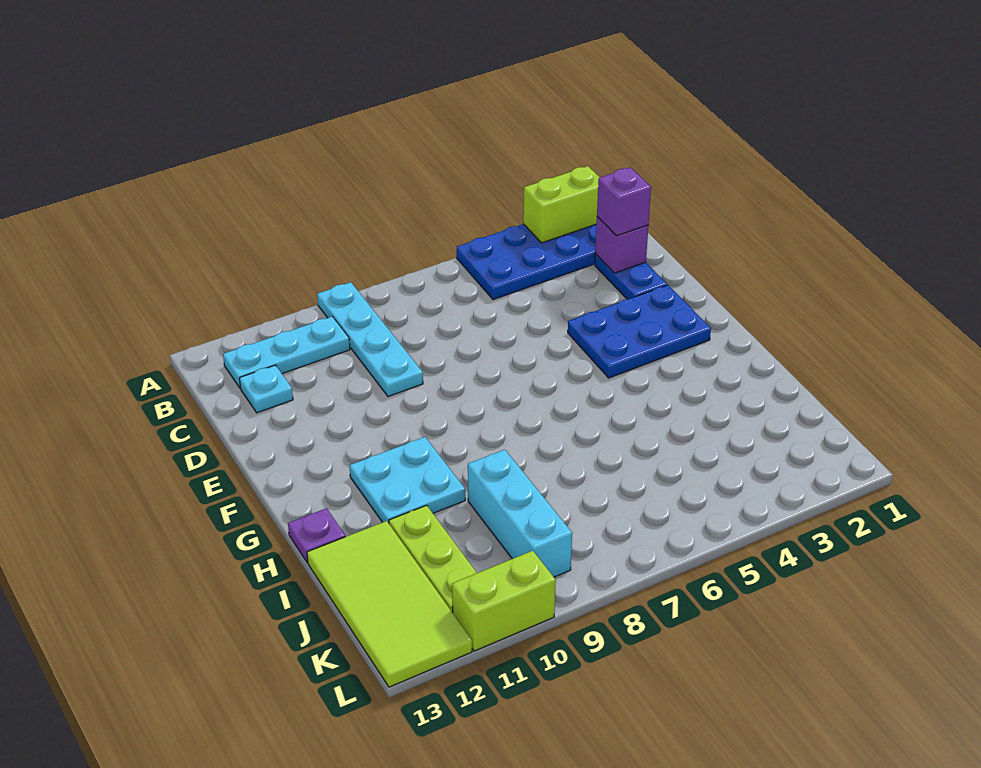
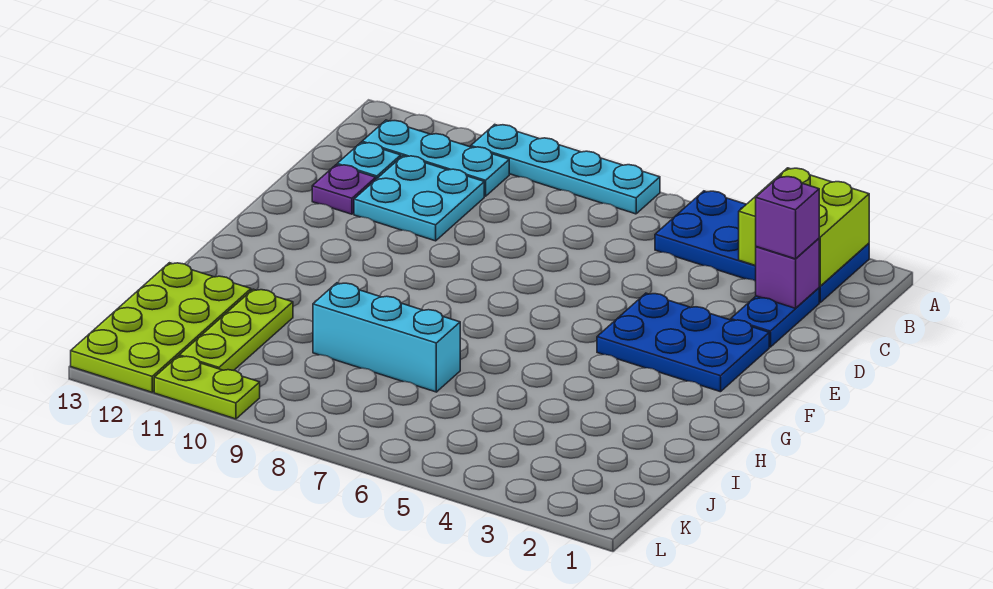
lime 1x2 brick [523,166,600,243] -> lime 2x2 brick [739,168,869,286]
cyan 1x4 plate [317,282,423,397] -> cyan 1x4 plate turned to [471,124,660,214]
cyan 2x2 plate [350,437,465,523] -> cyan 2x2 plate moved to [354,156,484,241]
purple 1x1 plate [288,508,345,563] -> purple 1x1 plate moved to [312,165,376,214]
cyan 1x3 brick [468,450,572,577] -> cyan 1x3 brick turned to [313,283,460,392]
lime 2x4 tile [307,521,472,687] -> lime 2x4 plate [71,263,251,392]
lime 1x2 brick [452,551,556,651] -> lime 1x2 plate [154,356,260,419]

